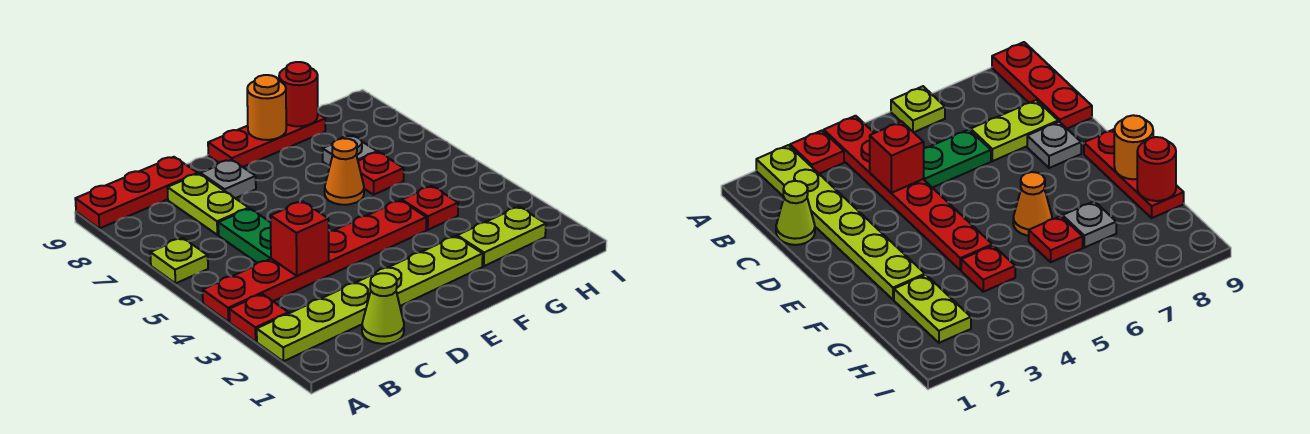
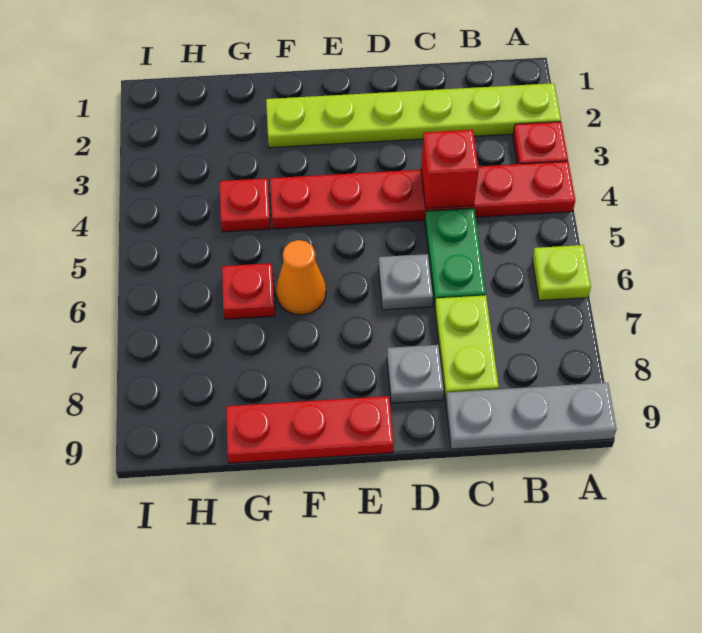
red 1x3 plate [75,157,198,228] -> grey 1x3 plate [446,383,617,449]
lime 1x1 cone [362,273,404,344] -> none
orange 1x1 round brick [247,75,286,140] -> none
lime 1x2 plate [457,207,546,266] -> none
grey 1x1 plate [323,135,377,166] -> grey 1x1 plate moved to [378,254,433,310]
red 1x1 round brick [279,62,318,126] -> none

